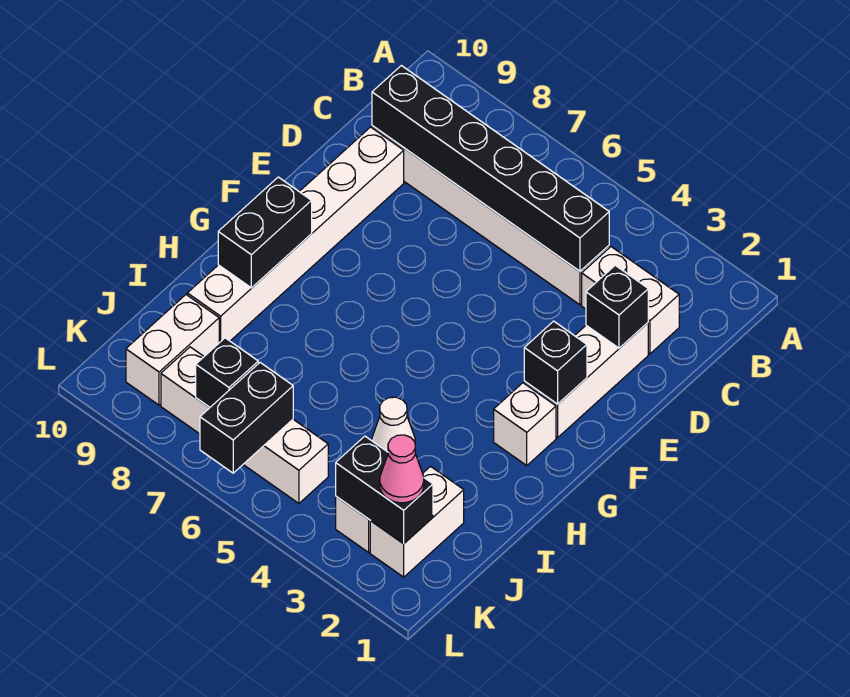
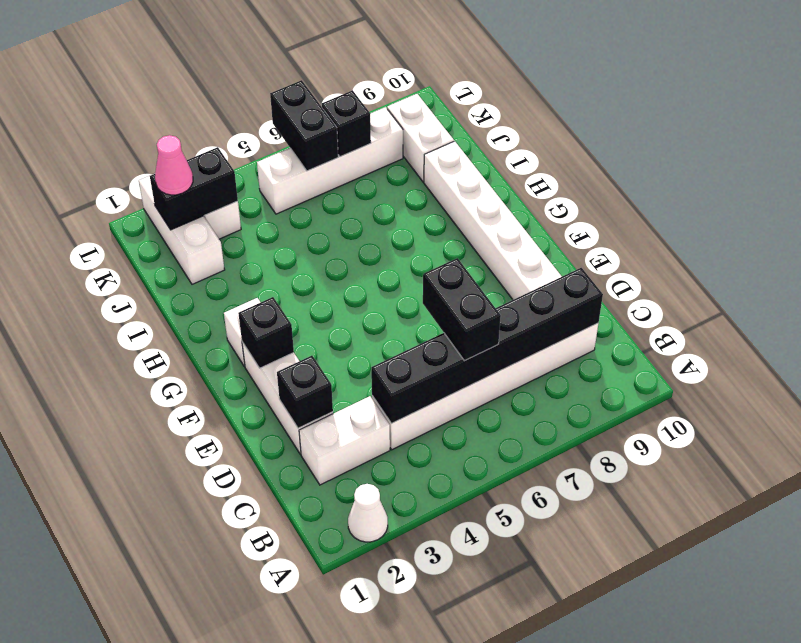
black 1x2 brick [218,177,312,288] -> black 1x2 brick moved to [423,258,501,361]
white 1x1 cone [371,397,415,452] -> white 1x1 cone moved to [348,484,388,542]
white 1x2 brick [370,466,464,577] -> white 1x3 brick [139,176,225,284]

